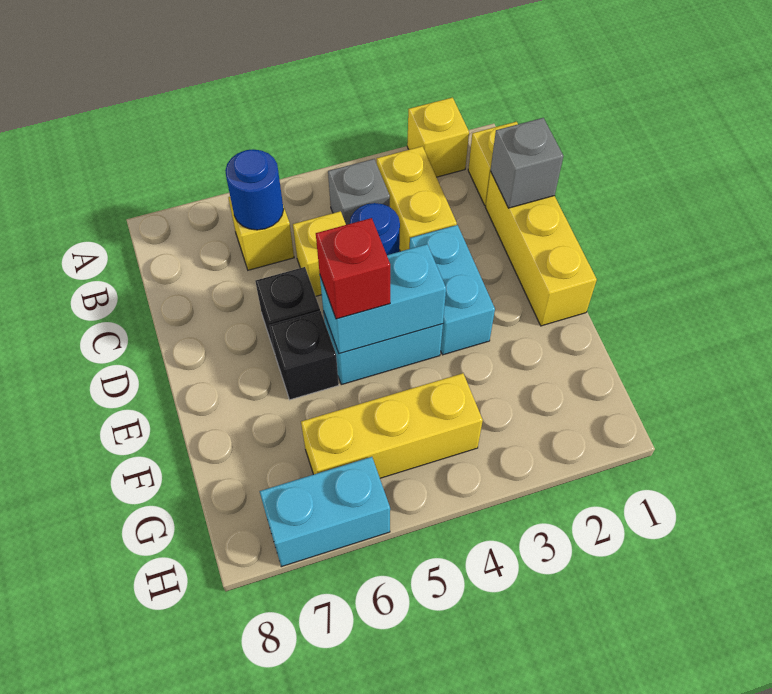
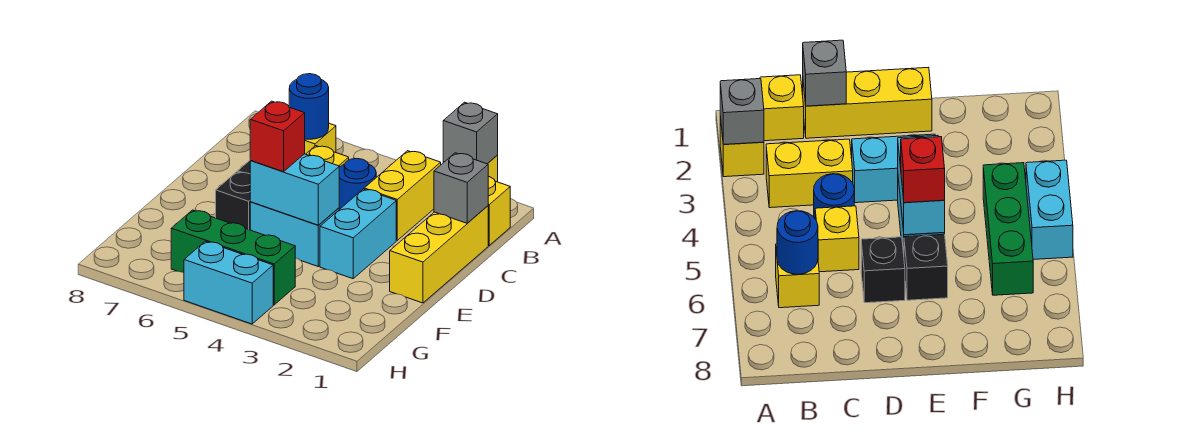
grey 1x1 brick [328,159,390,225] -> grey 1x1 brick moved to [443,102,498,164]
yellow 1x3 brick [301,373,483,478] -> green 1x3 brick [171,210,295,305]
cyan 1x2 brick [260,457,390,567] -> cyan 1x2 brick moved to [184,241,273,324]

